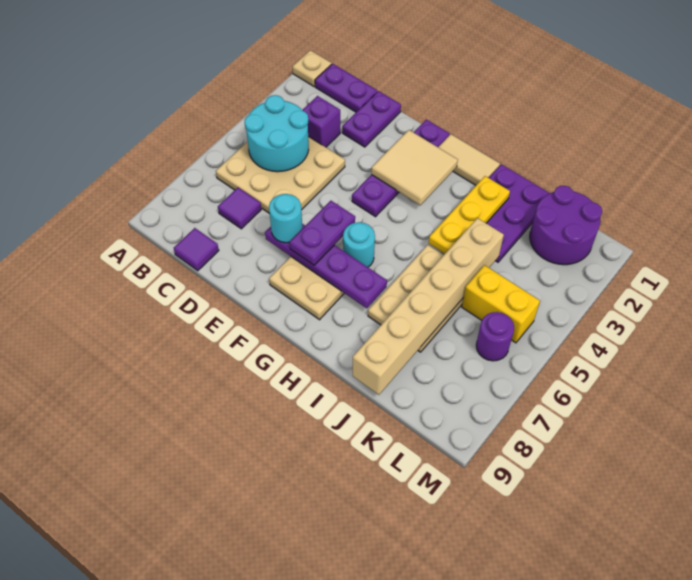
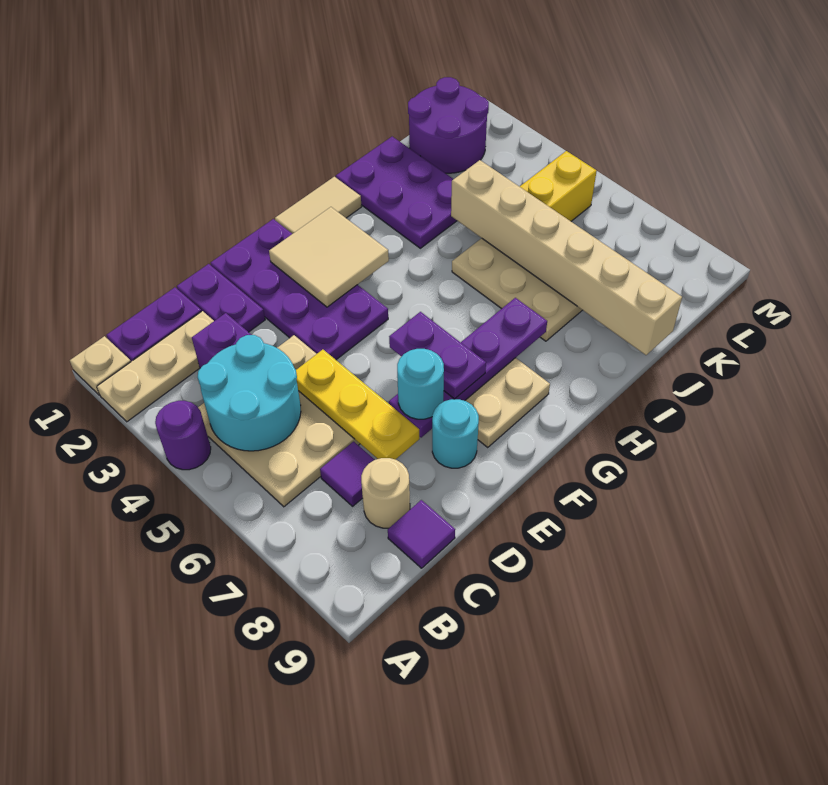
none -> tan 1x3 plate [97,311,214,422]
none -> tan 1x1 round brick [361,458,410,528]
purple 1x4 plate [352,119,449,217] -> purple 2x4 plate [211,219,388,360]
cyan 1x1 round brick [343,222,375,267] -> cyan 1x1 round brick moved to [432,399,479,468]
yellow 1x3 plate [429,176,510,254] -> yellow 1x3 plate moved to [296,350,419,460]
purple 1x1 round brick [476,312,514,361] -> purple 1x1 round brick moved to [155,401,211,470]

